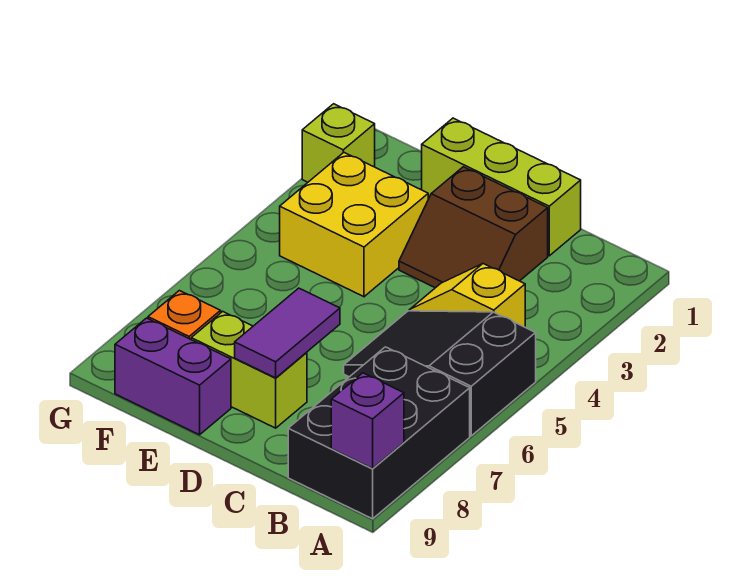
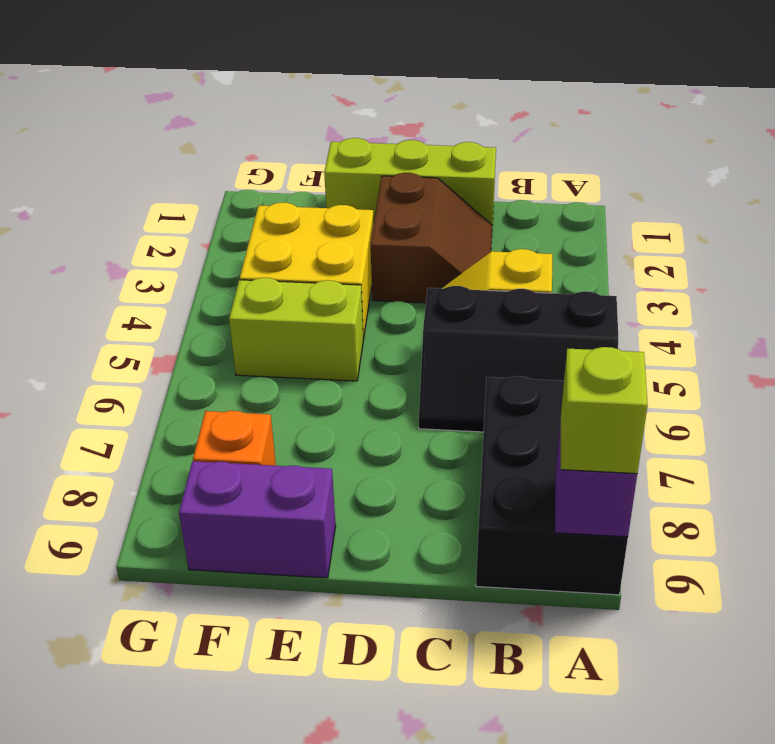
black 2x3 slope [344,311,536,436] -> black 2x3 slope turned to [419,286,618,432]
brown 2x2 slope [399,167,548,288] -> brown 2x2 slope turned to [371,173,492,303]
purple 1x2 tile [235,288,340,378] -> none
lime 1x2 brick [191,311,307,428] -> lime 1x2 brick moved to [229,278,363,381]
lime 1x1 brick [302,104,375,182] -> lime 1x1 brick moved to [561,347,648,474]

